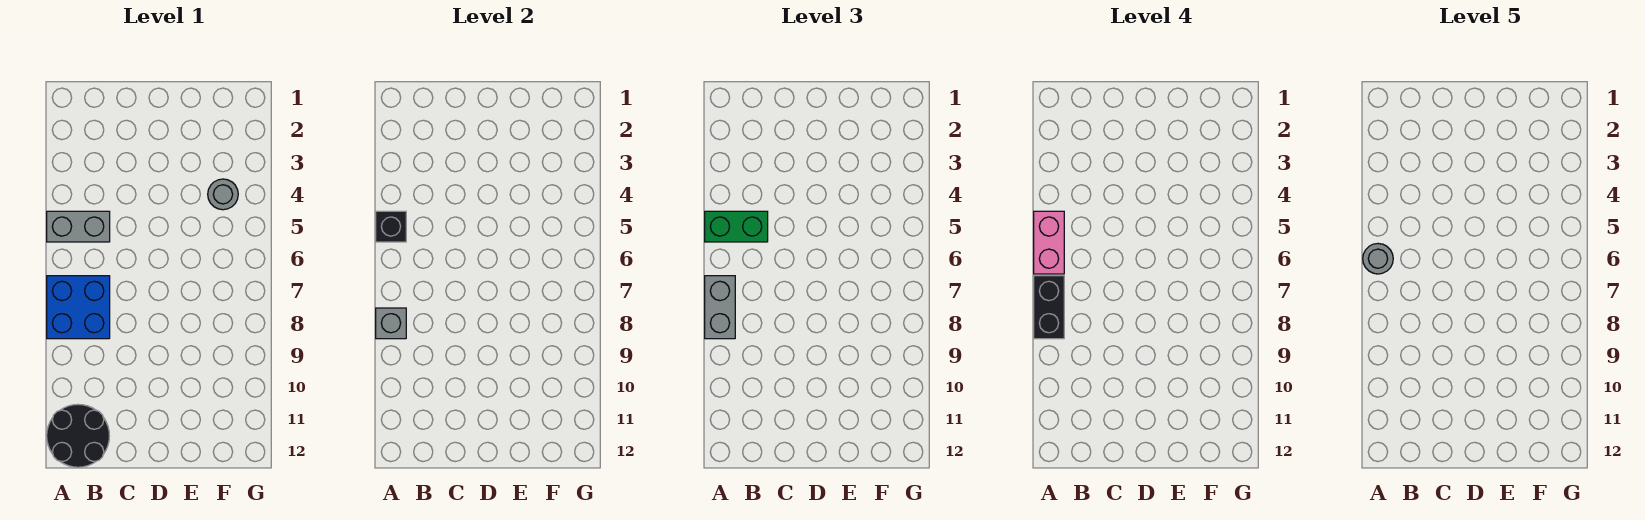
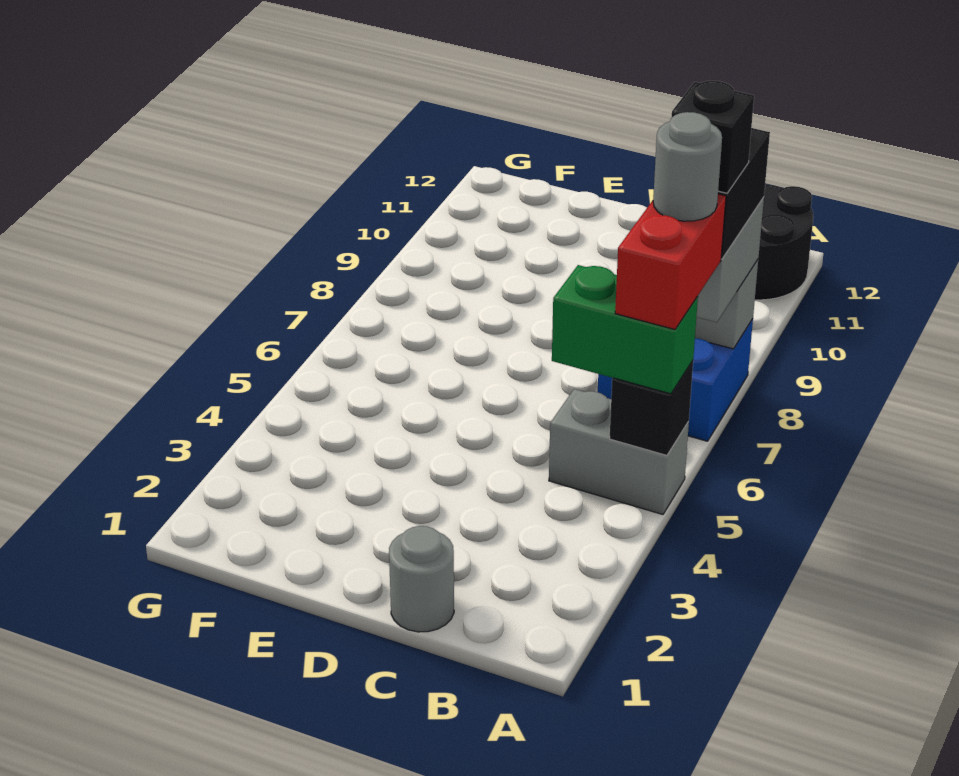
pink 1x2 brick [1034,211,1064,274] -> red 1x2 brick [615,194,726,329]
none -> black 1x1 brick [672,81,754,193]
grey 1x1 round brick [208,179,238,210] -> grey 1x1 round brick moved to [389,526,454,632]

